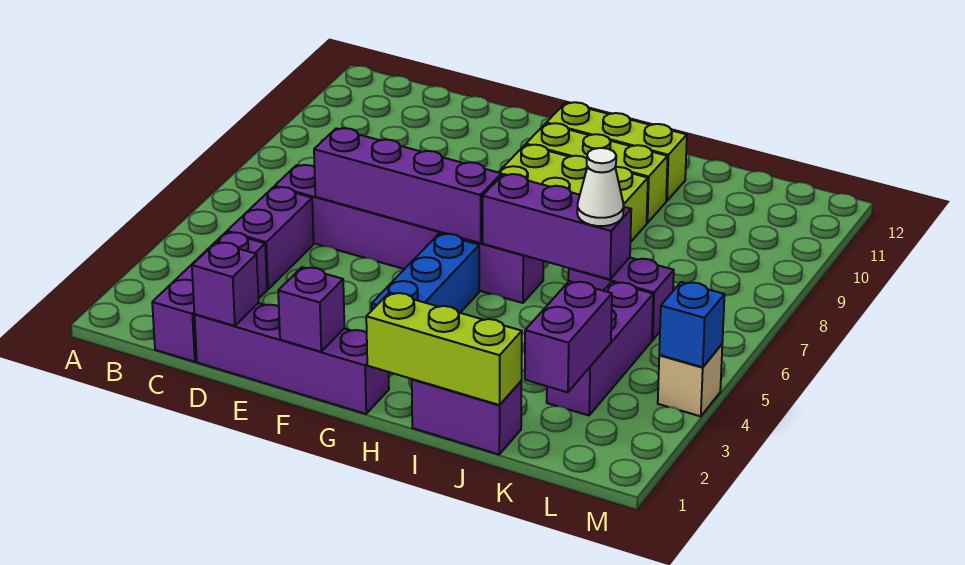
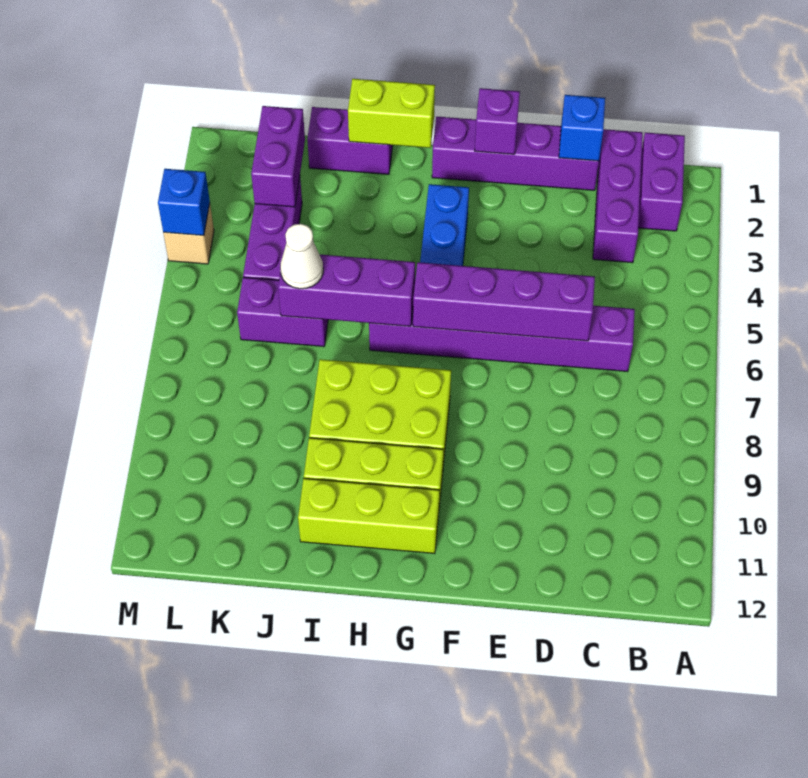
purple 1x2 brick [227,187,314,289] -> purple 1x2 brick moved to [638,132,685,231]
purple 1x1 brick [192,242,259,326] -> blue 1x1 brick [559,95,605,161]
lime 1x3 brick [366,292,522,405] -> lime 1x2 brick [348,79,435,148]

